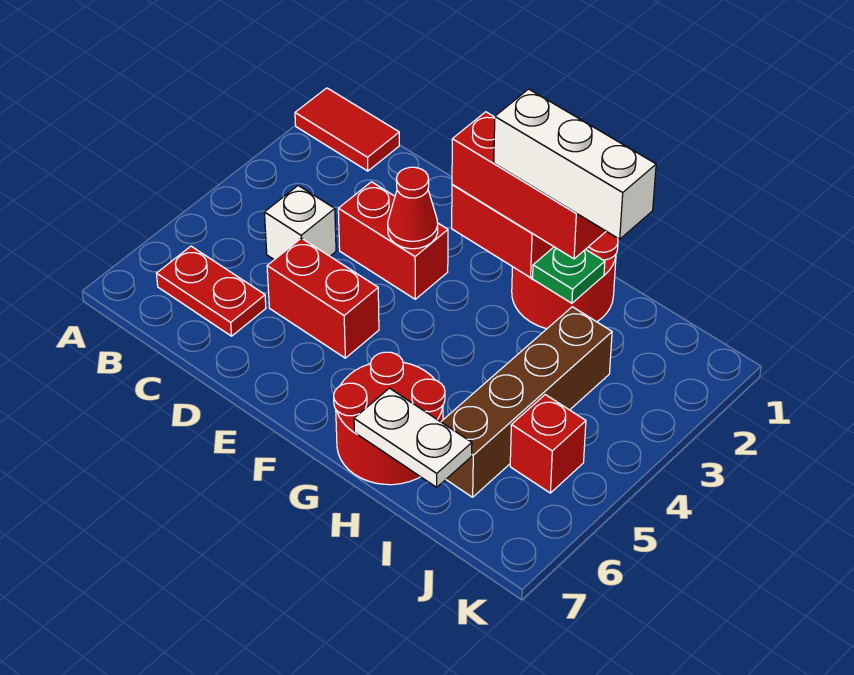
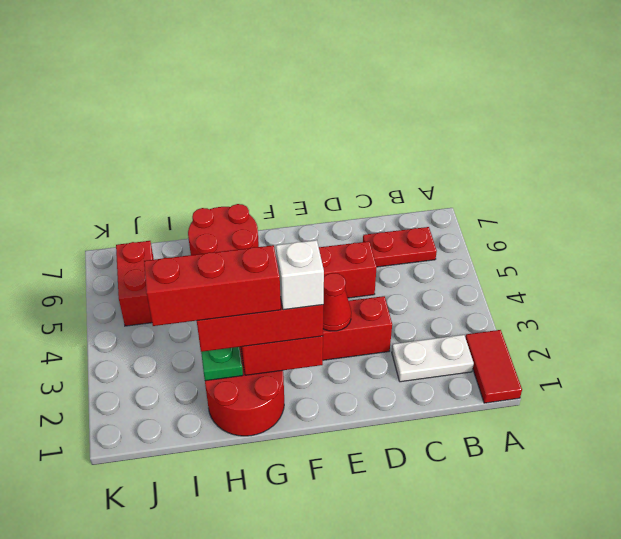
red 1x2 tile [295,88,399,171] -> red 1x2 tile turned to [465,330,522,403]
white 1x1 brick [264,186,336,260] -> white 1x1 brick moved to [276,240,324,310]
white 1x3 brick [494,89,656,239] -> red 1x3 brick [144,245,281,326]
white 1x2 plate [354,388,472,487] -> white 1x2 plate moved to [392,335,474,382]
brown 1x4 brick [441,307,612,497] -> none
red 1x1 brick [510,395,586,493] -> red 1x2 brick [116,241,154,326]

